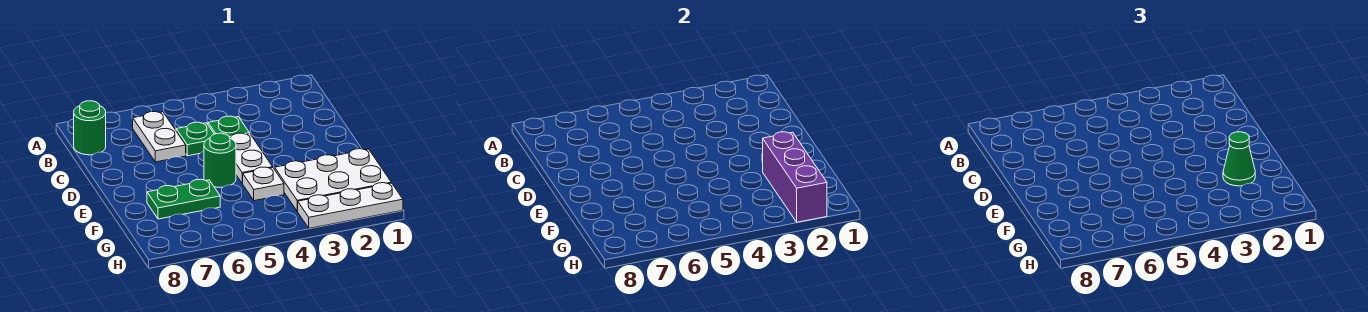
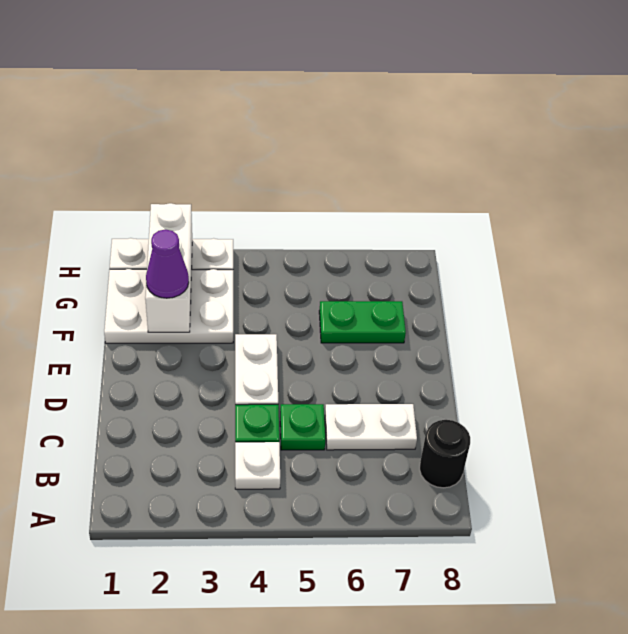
white 1x2 plate [133,112,186,162] -> white 1x2 plate turned to [325,404,417,450]
green 1x1 round brick [74,101,106,155] -> black 1x1 round brick [420,420,470,488]
green 1x1 round brick [204,133,236,187] -> none
purple 1x3 brick [763,132,827,222] -> white 1x3 brick [145,203,192,332]
green 1x1 cone [1223,132,1255,186] -> purple 1x1 cone [146,230,189,298]
white 1x1 plate [242,167,284,201] -> white 1x1 plate moved to [235,442,280,489]

